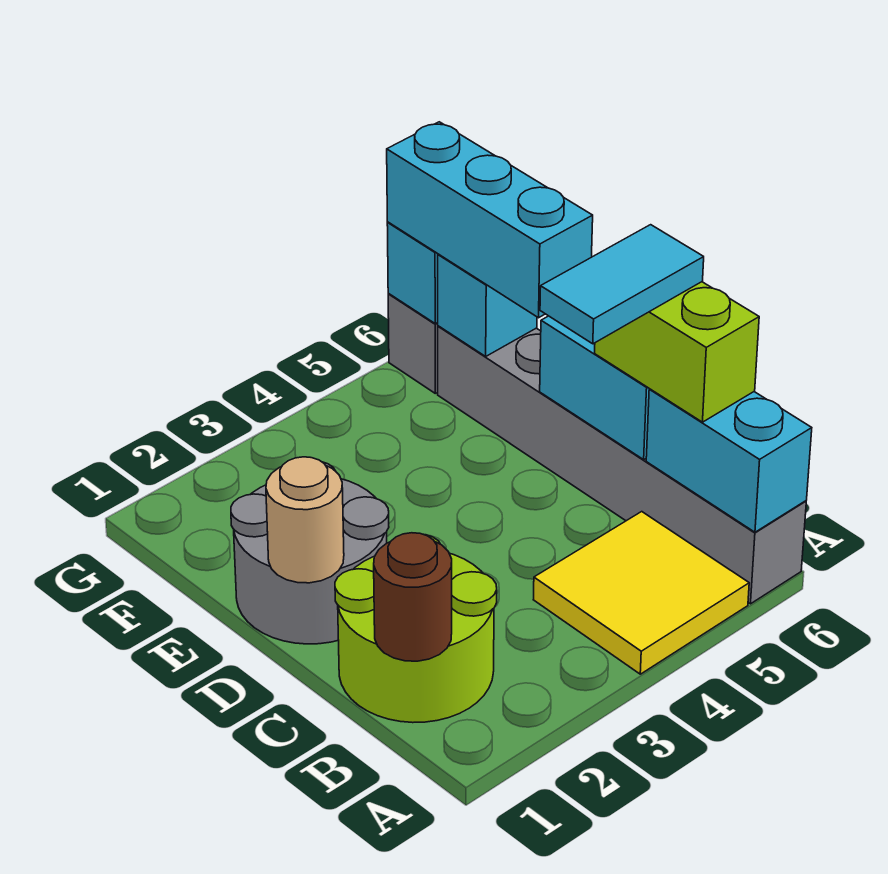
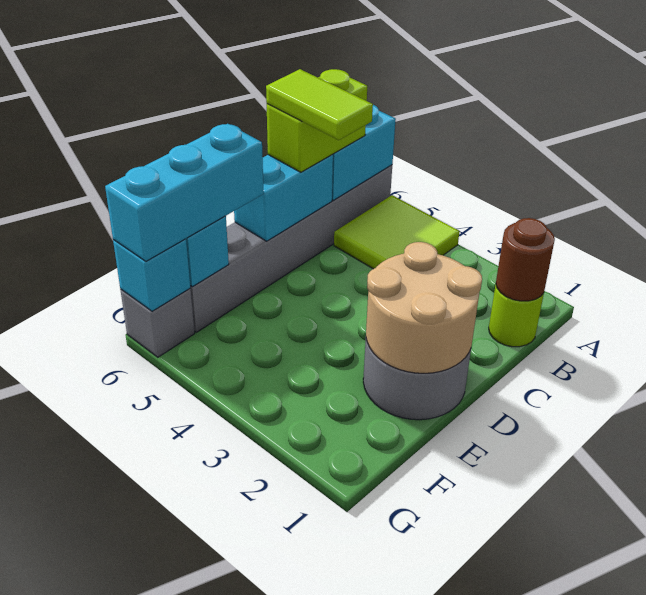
yellow 2x2 tile [533,512,749,674] -> lime 2x2 tile [334,195,460,269]
lime 2x2 round brick [335,535,497,723] -> lime 1x1 round brick [489,285,544,347]
cyan 1x2 tile [540,225,704,344] -> lime 1x2 tile [266,69,373,140]
tan 1x1 round brick [266,457,344,583] -> tan 2x2 round brick [366,242,482,373]

